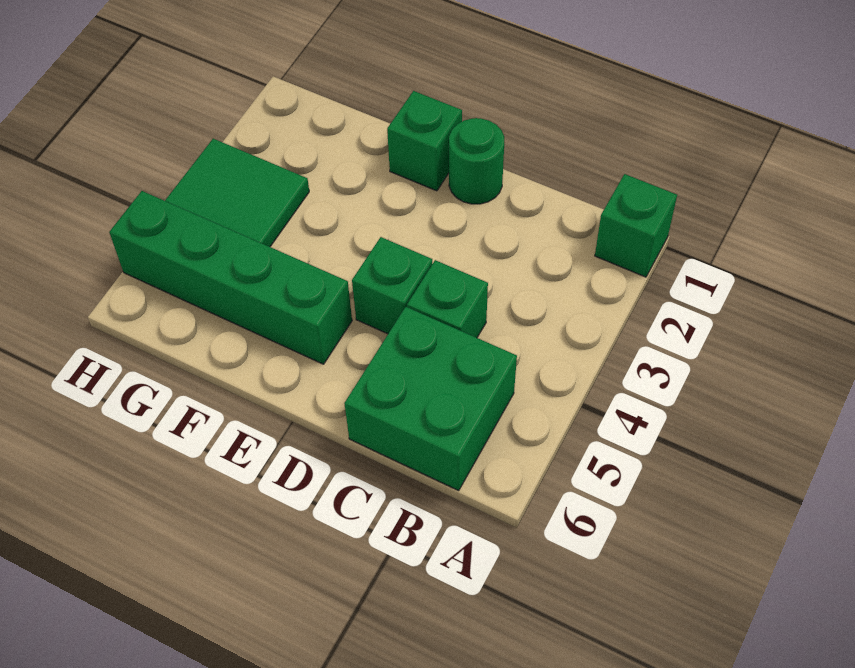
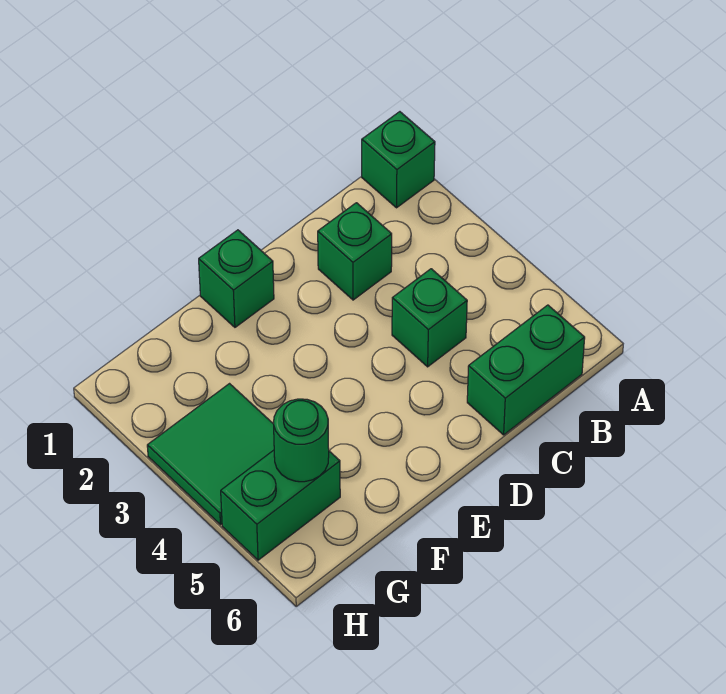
green 2x2 brick [344,307,517,491] -> green 1x2 brick [467,305,585,435]
green 1x1 round brick [449,118,504,204] -> green 1x1 round brick moved to [274,399,329,482]
green 1x1 brick [352,237,432,334] -> green 1x1 brick moved to [318,203,392,300]
green 1x4 brick [109,191,352,364] -> green 1x2 brick [221,450,340,560]

